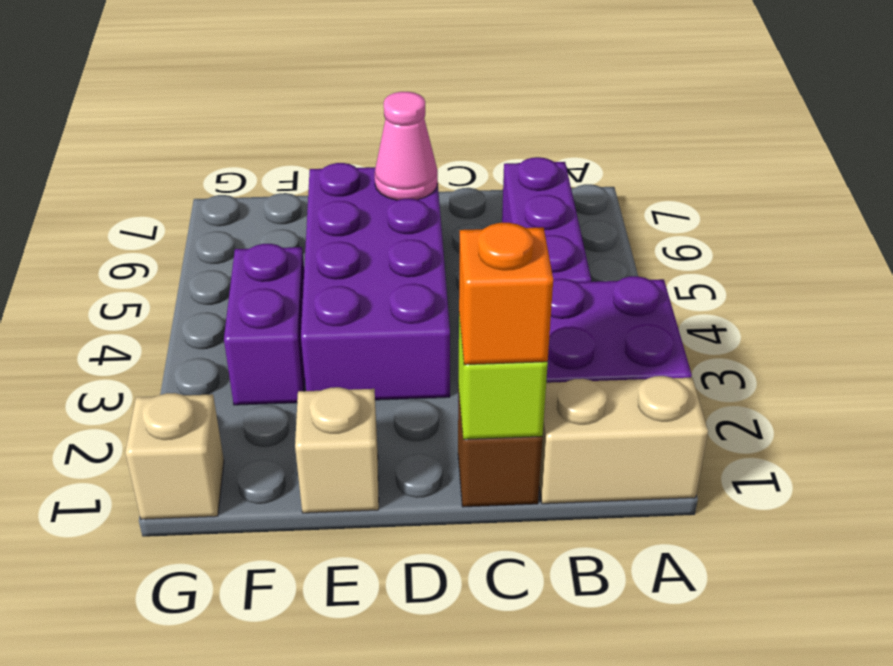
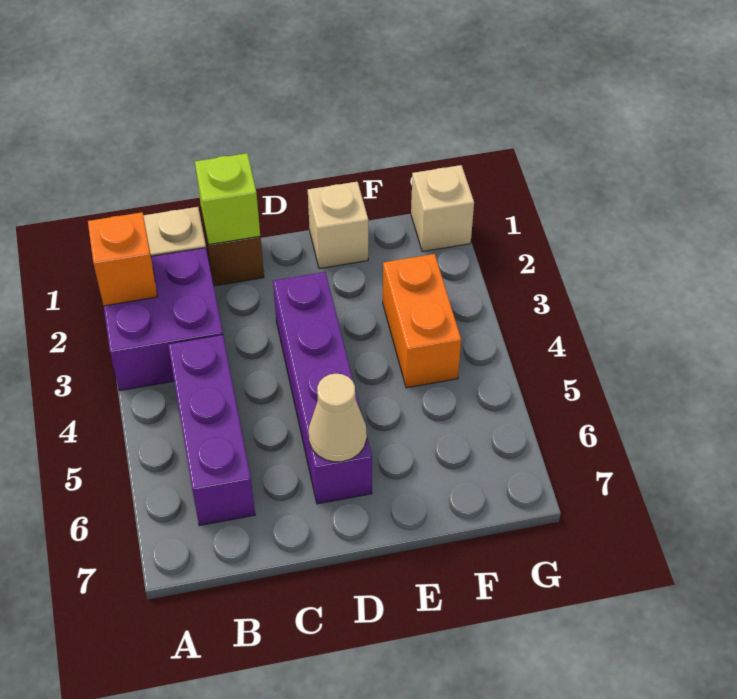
orange 1x1 brick [459,223,553,365] -> orange 1x1 brick moved to [88,212,158,306]
purple 2x4 brick [301,163,450,400] -> purple 1x4 brick [273,272,372,504]
pink 1x1 cone [375,92,438,200] -> tan 1x1 cone [309,374,367,462]
purple 1x2 brick [224,244,305,405] -> orange 1x2 brick [383,254,461,388]

